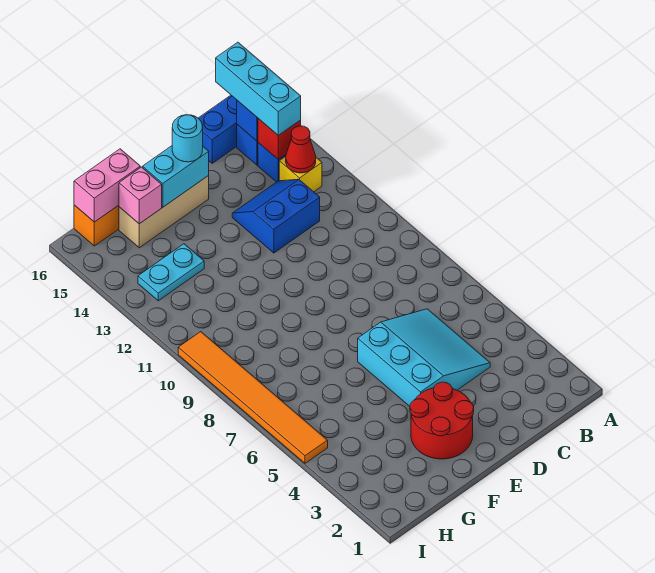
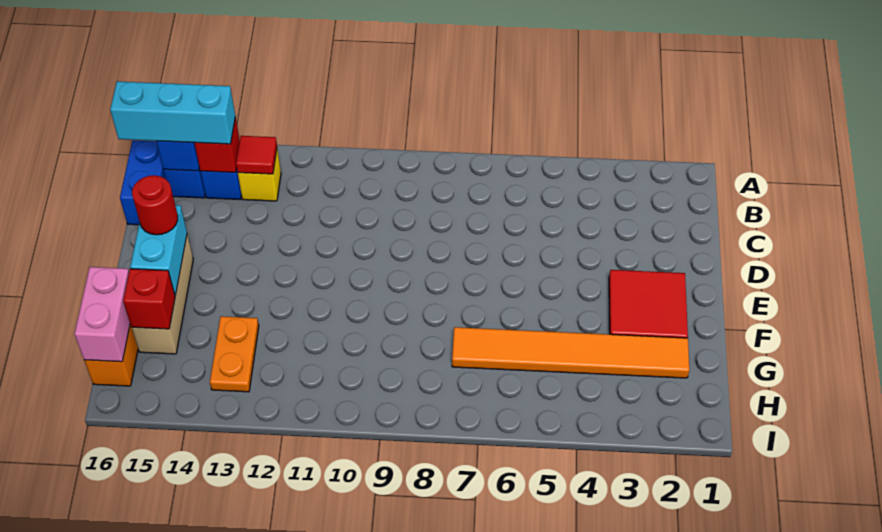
red 1x1 cone [286,126,316,173] -> red 1x1 tile [236,136,277,174]
cyan 3x3 slope [358,309,490,406] -> none
blue 2x2 slope [232,179,320,253] -> none
red 2x2 round brick [410,382,474,459] -> red 2x2 tile [609,270,688,338]
cyan 1x1 round brick [172,115,203,162] -> red 1x1 round brick [132,175,178,235]
cyan 1x2 plate [138,244,204,301] -> orange 1x2 plate [210,316,259,392]
pink 1x1 brick [119,167,162,224] -> red 1x1 brick [123,269,175,329]
orange 1x6 tile [178,332,328,463] -> orange 1x6 tile moved to [452,327,689,378]

